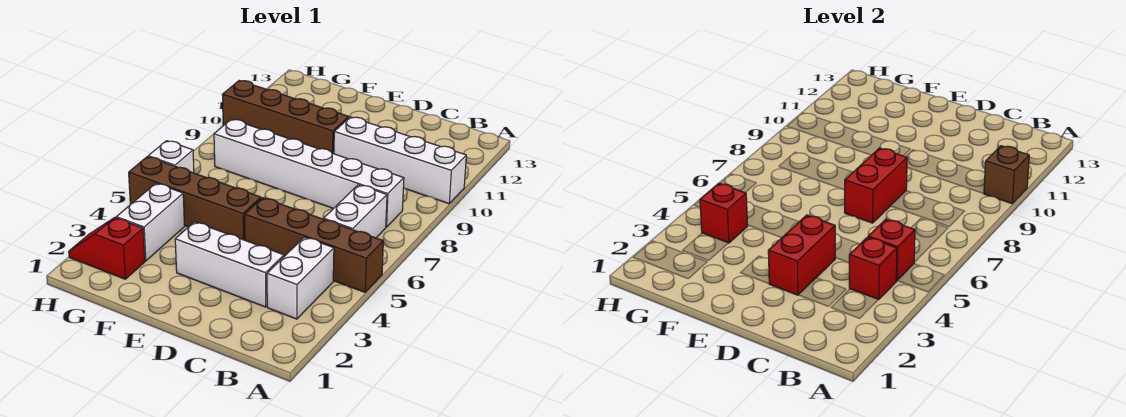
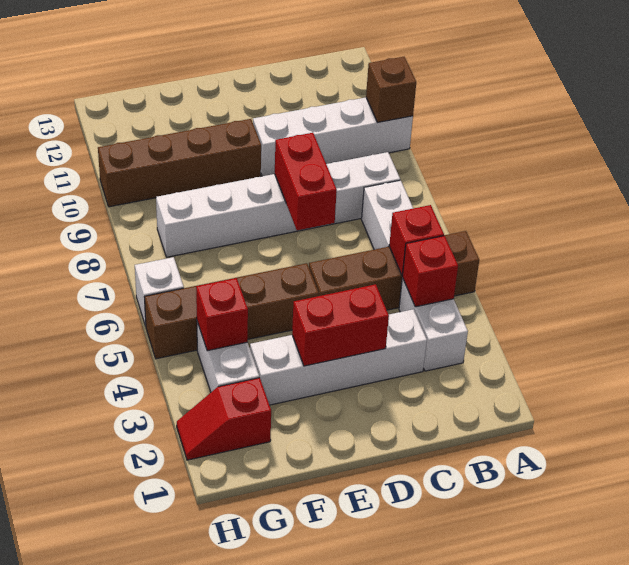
white 1x3 brick [175,222,284,307] -> white 1x4 brick [250,309,427,405]
red 1x2 brick [768,215,835,295] -> red 1x2 brick turned to [292,284,389,366]

